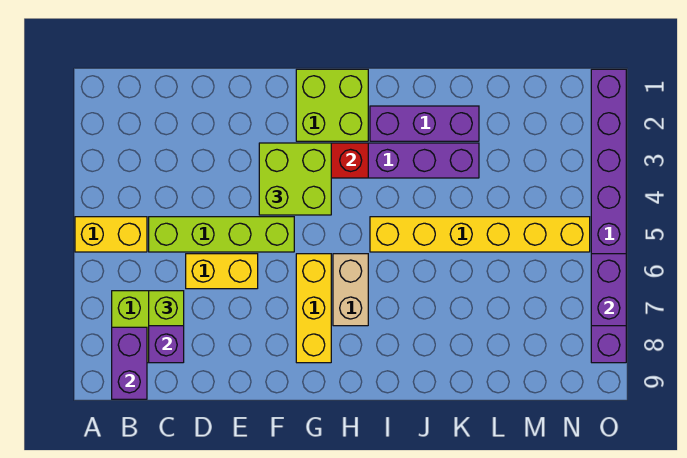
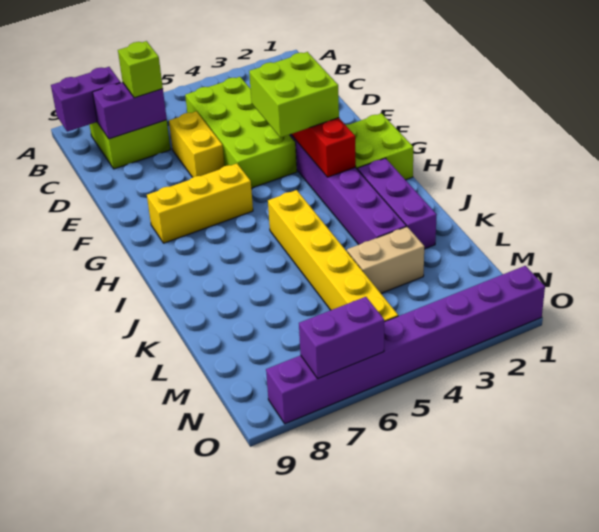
yellow 1x2 brick [75,217,147,252] -> none
lime 1x4 brick [149,217,294,252] -> lime 2x4 brick [185,77,297,188]
tan 1x2 brick [333,254,368,326] -> tan 1x2 brick moved to [347,227,424,293]

